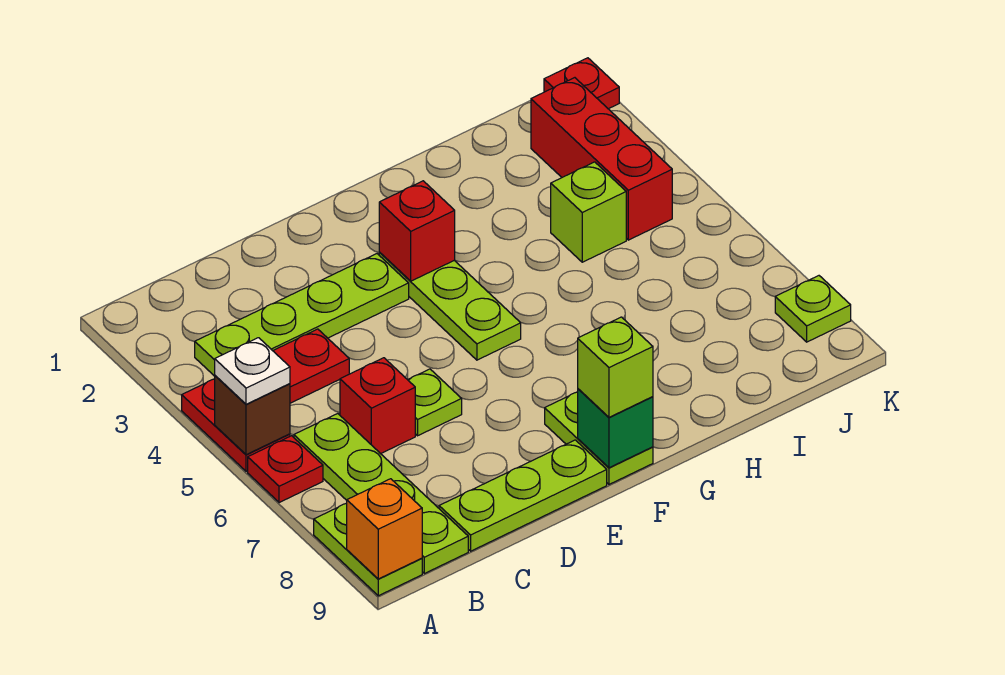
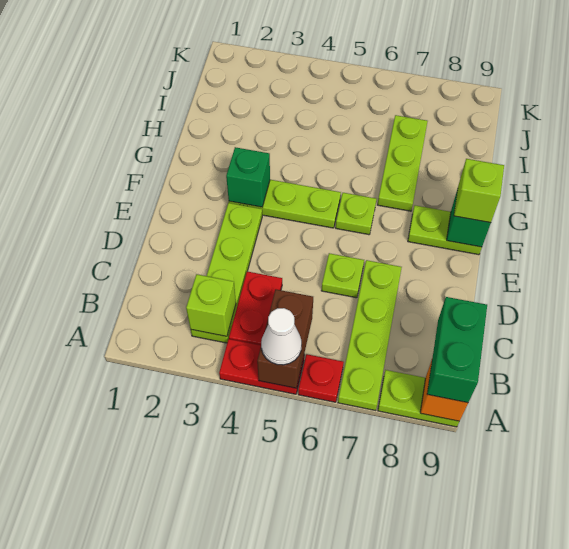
brown 1x1 brick [215,376,290,455] -> brown 1x2 brick [257,290,313,388]
white 1x1 plate [215,338,290,404] -> white 1x1 cone [261,308,302,365]
none -> green 1x2 brick [427,297,487,403]
lime 1x4 plate [294,414,468,574] -> lime 1x4 plate turned to [338,260,402,411]
red 1x1 brick [340,358,415,454] -> none
lime 1x3 plate [439,440,607,551] -> lime 1x3 plate moved to [378,115,428,211]
red 1x1 brick [379,181,455,281] -> green 1x1 brick [226,147,270,207]
lime 1x1 brick [551,162,626,262] -> lime 1x1 brick moved to [186,274,236,336]
red 1x3 brick [531,78,672,240] -> none
red 1x1 plate [544,58,619,109] -> none
lime 1x1 plate [775,276,851,342] -> lime 1x1 plate moved to [336,193,376,235]

